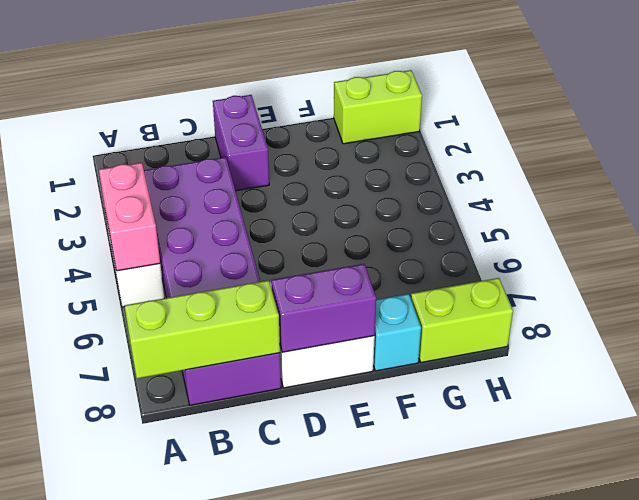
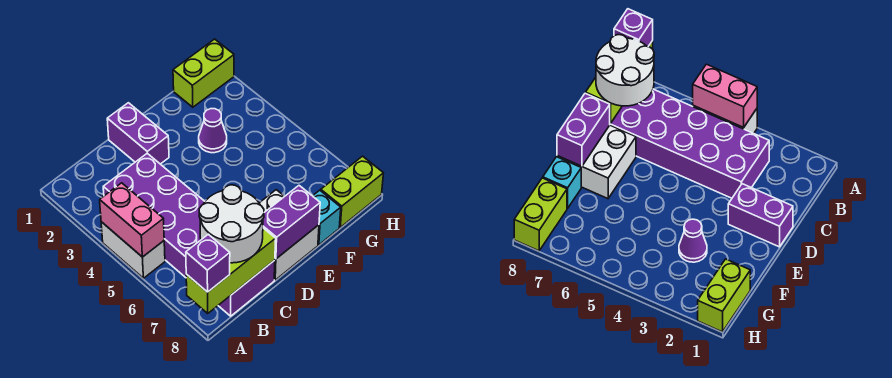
none -> purple 1x1 brick [186,234,230,292]
none -> white 2x2 round brick [199,185,264,263]
none -> purple 1x1 cone [199,109,227,153]

